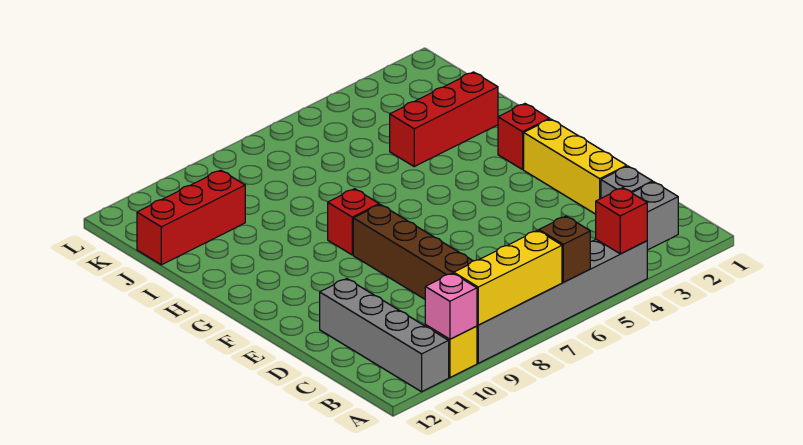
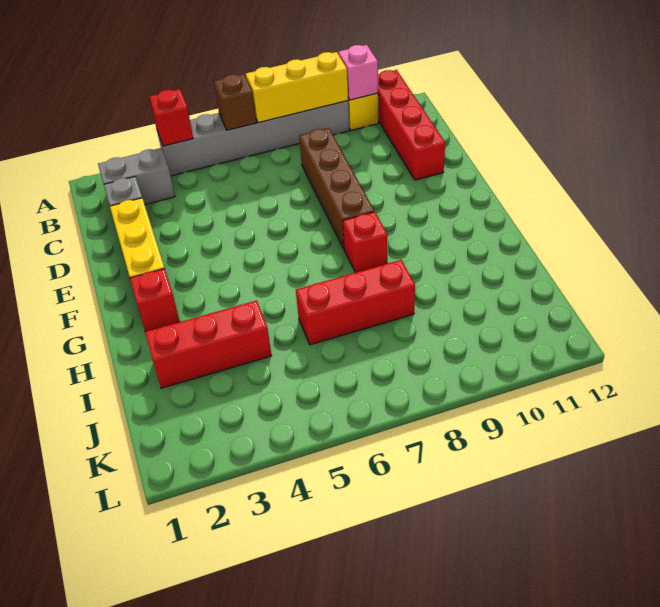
grey 1x4 brick [320,279,449,392] -> red 1x4 brick [378,70,445,180]
red 1x3 brick [137,170,245,265] -> red 1x3 brick moved to [296,260,415,345]

